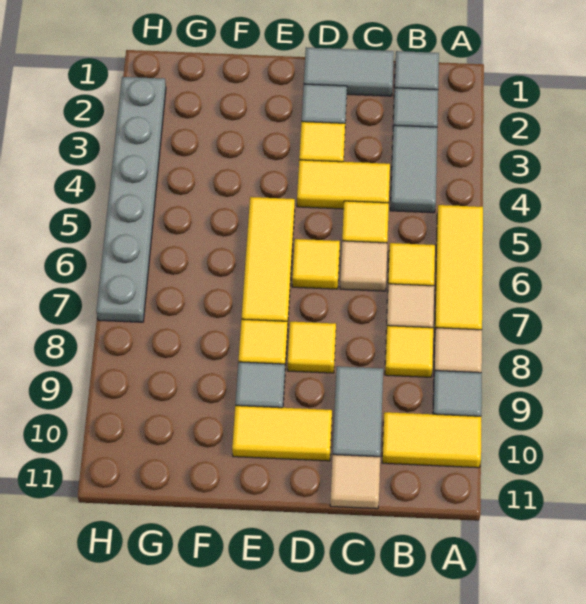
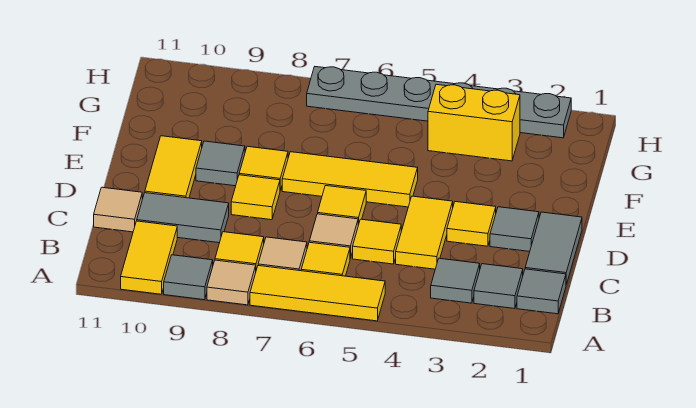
grey 1x2 tile [390,125,437,213] -> grey 1x1 tile [431,258,480,303]
none -> yellow 1x2 brick [428,84,520,161]

